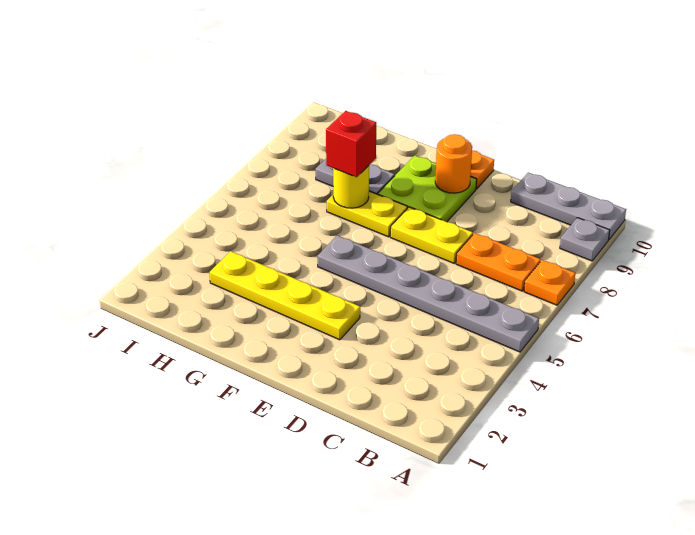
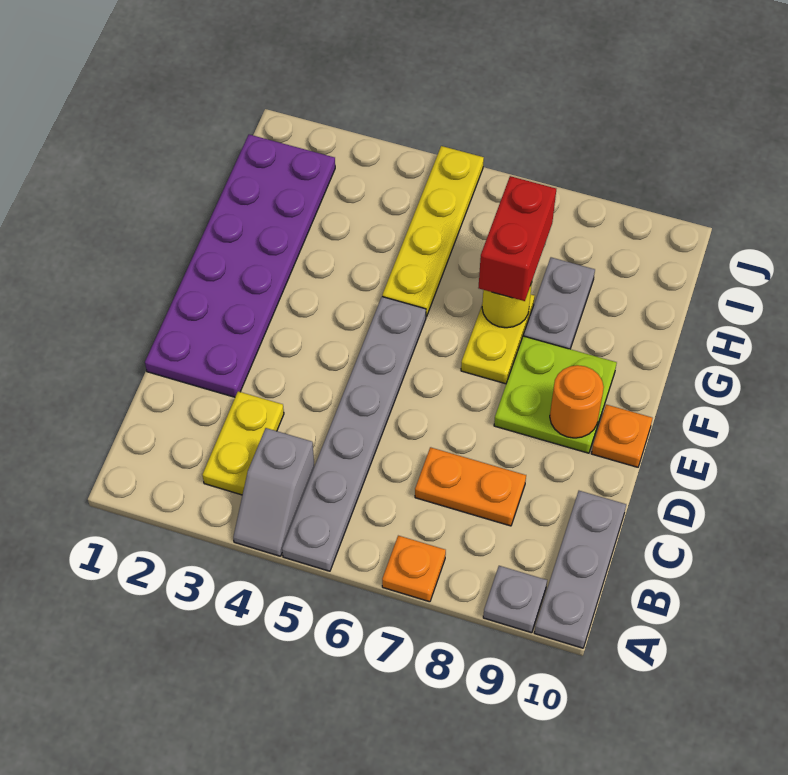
none -> grey 1x2 slope [233,428,314,556]
orange 1x2 plate [456,233,541,291] -> orange 1x2 plate turned to [415,447,526,526]
none -> purple 2x6 plate [145,135,335,397]
yellow 1x2 plate [390,207,473,263] -> yellow 1x2 plate moved to [202,391,284,495]
yellow 1x4 plate [210,251,360,340] -> yellow 1x4 plate moved to [382,146,484,317]
red 1x1 brick [326,111,376,177] -> red 1x2 brick [478,176,556,301]

